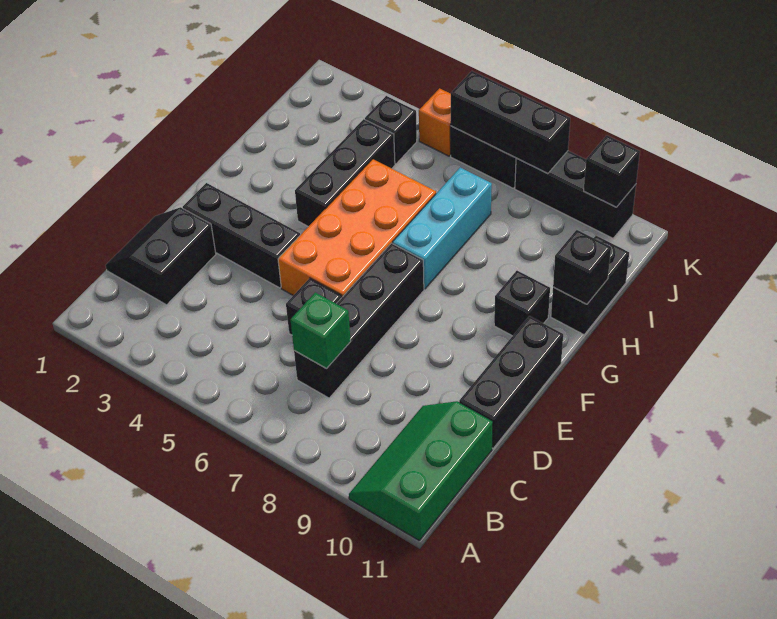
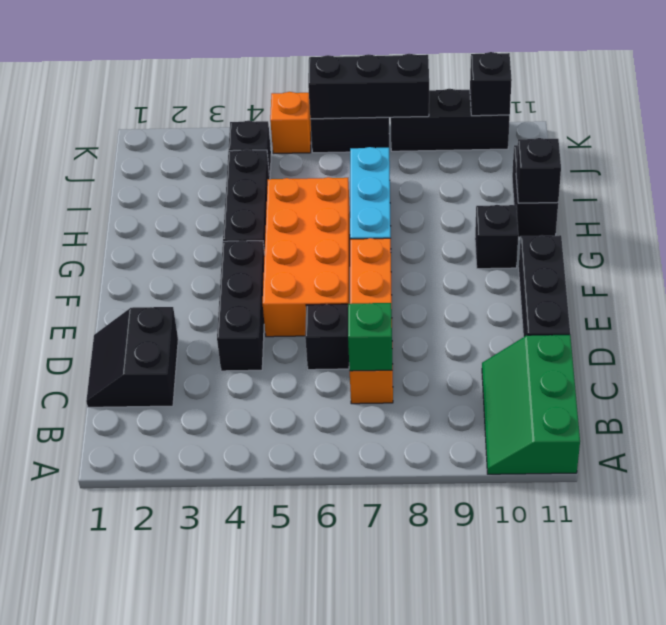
black 1x4 brick [294,243,424,398] -> orange 1x4 brick [350,238,393,404]
black 1x3 brick [183,183,300,288] -> black 1x3 brick turned to [217,240,265,371]

